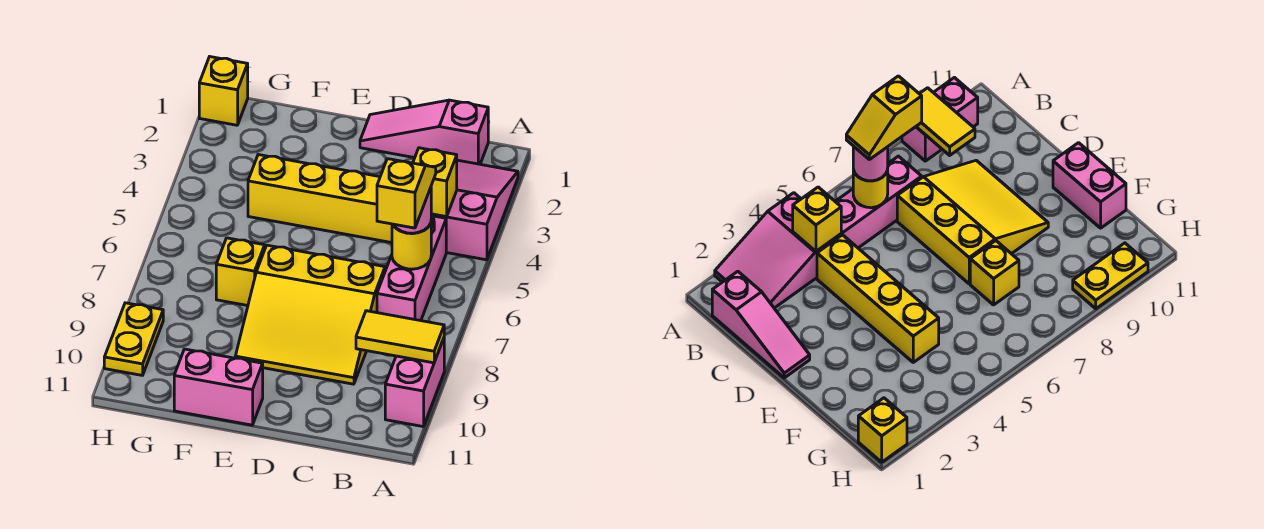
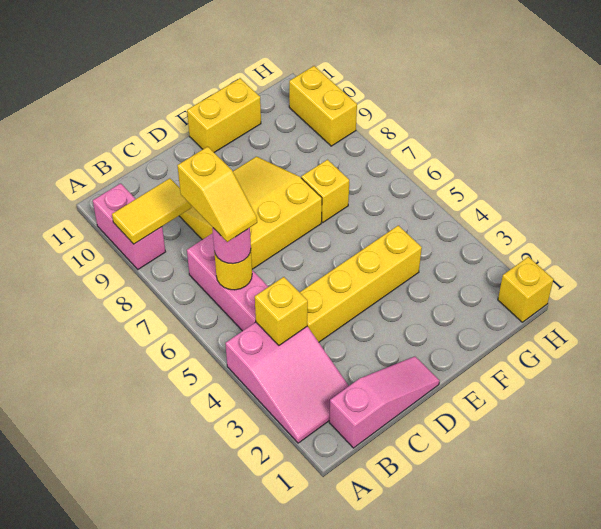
pink 1x2 brick [174,349,263,425] -> yellow 1x2 brick [187,78,261,152]
yellow 1x2 plate [104,303,163,375] -> yellow 1x2 brick [289,66,357,146]

